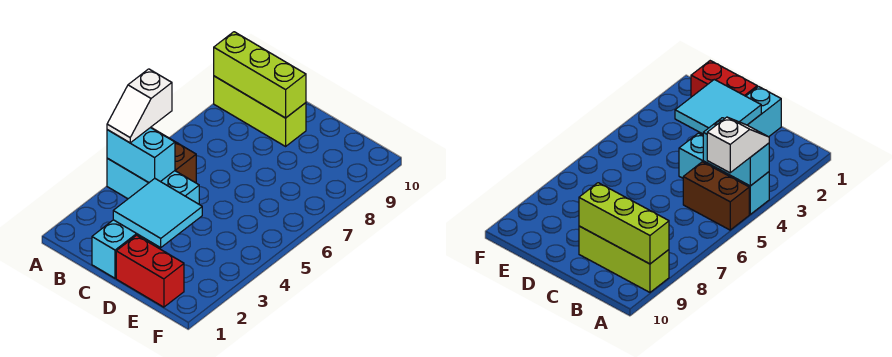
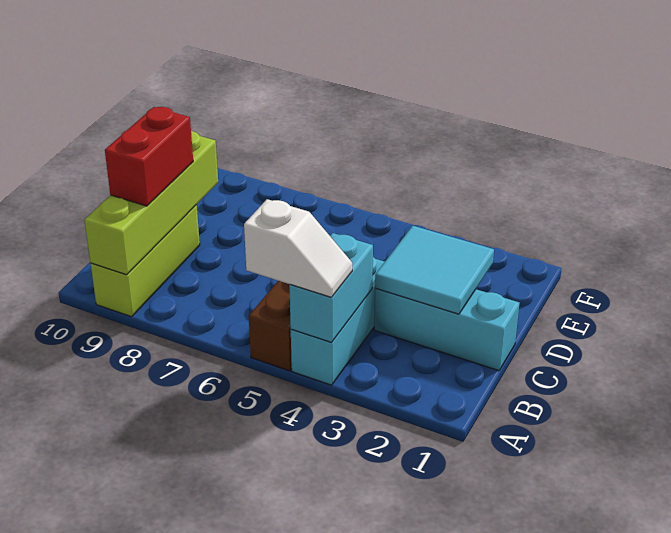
lime 1x3 brick [214,32,306,118] -> lime 1x4 brick [84,131,218,275]
red 1x2 brick [116,235,184,307] -> red 1x2 brick moved to [105,107,193,206]

